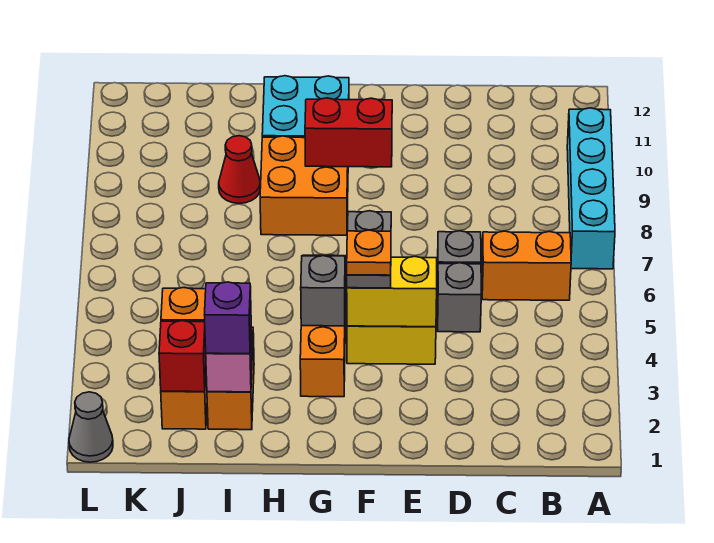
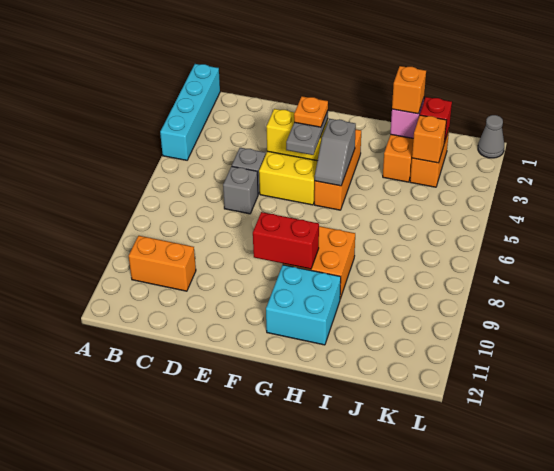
cyan 1x4 brick [567,108,615,269] -> cyan 1x4 brick moved to [160,64,220,160]
orange 1x2 brick [482,231,571,300] -> orange 1x2 brick moved to [129,236,196,291]
purple 1x1 brick [205,282,251,354] -> orange 1x1 brick [392,66,426,114]
red 1x1 cone [219,136,260,203] -> none

